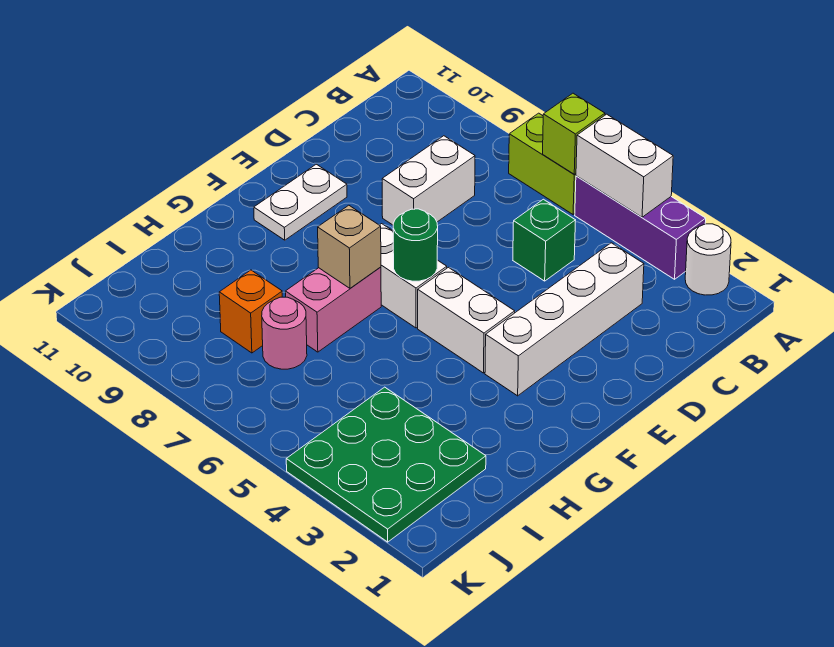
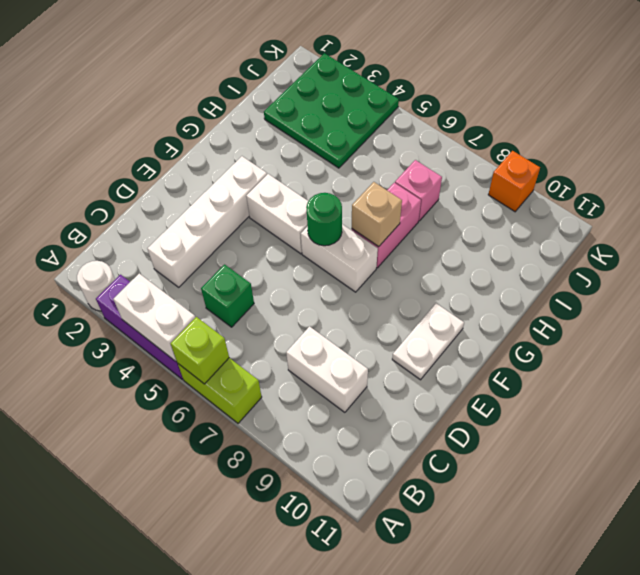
white 1x2 brick [382,136,475,225] -> white 1x2 brick turned to [286,326,368,412]
pink 1x1 round brick [262,297,307,369] -> pink 1x1 brick [395,160,442,221]
orange 1x1 brick [219,270,282,353] -> orange 1x1 brick moved to [488,151,540,212]

